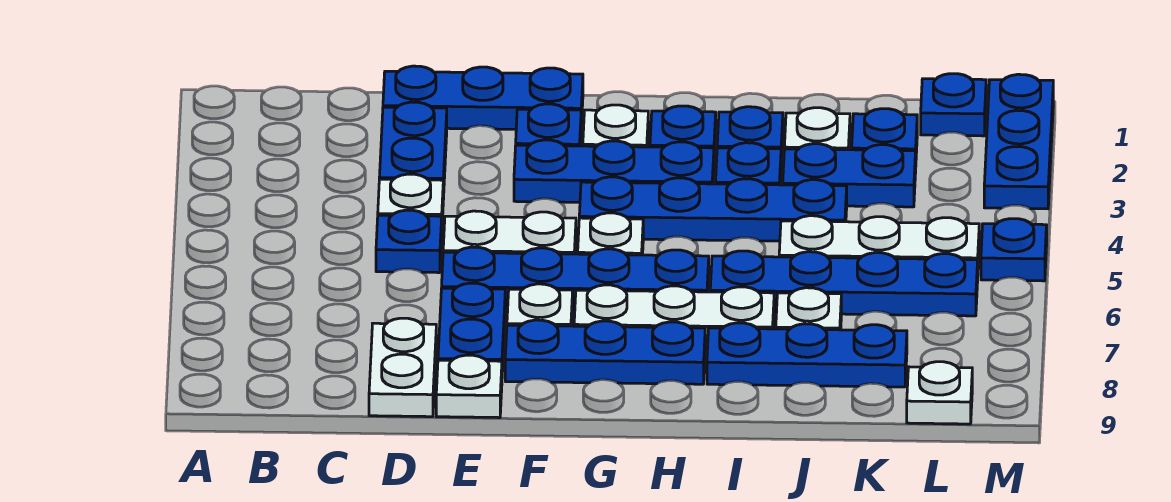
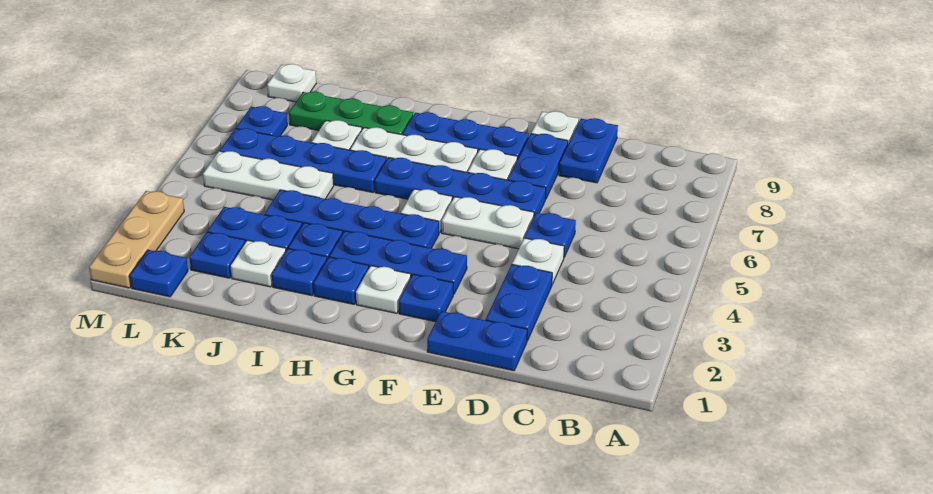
blue 1x3 plate [383,66,583,129] -> blue 1x2 plate [427,311,527,371]
white 1x2 plate [369,318,436,417] -> blue 1x2 plate [559,118,618,183]
blue 1x3 plate [707,323,907,387] -> green 1x3 plate [289,92,413,135]
blue 1x3 plate [984,74,1053,209] -> tan 1x3 plate [89,191,184,288]
blue 1x1 plate [981,219,1047,281] -> blue 1x1 plate moved to [236,106,287,137]

